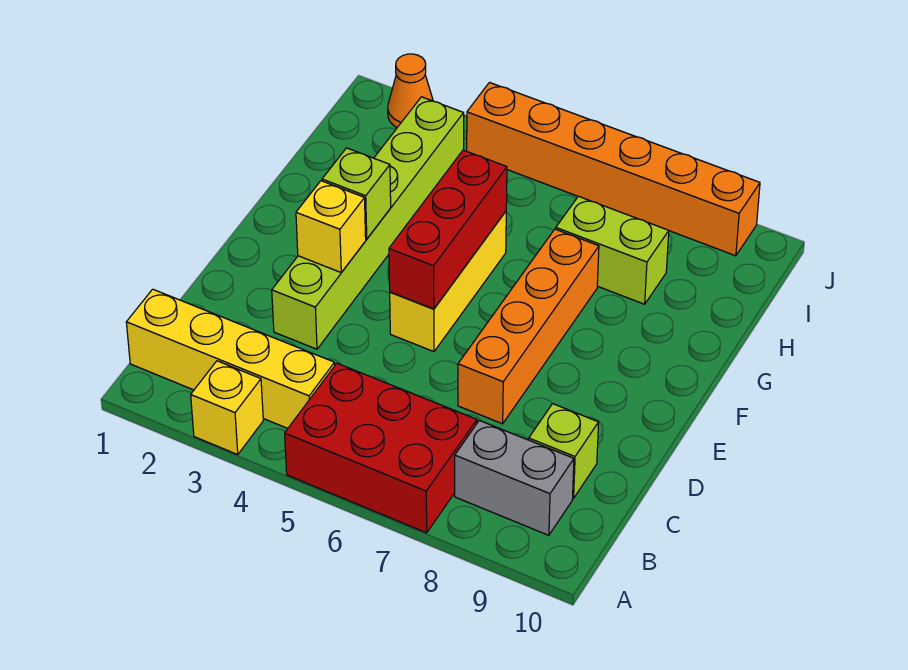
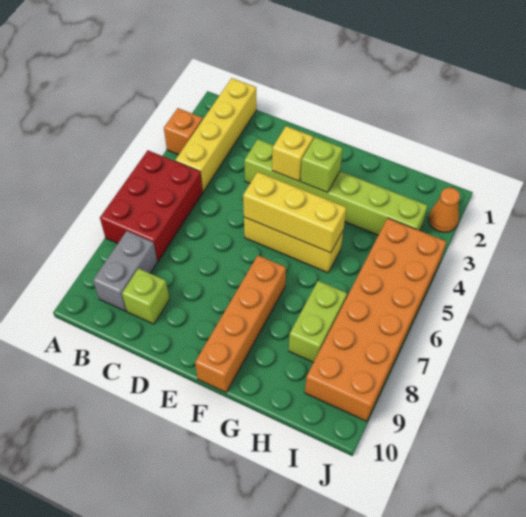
yellow 1x1 brick [191,361,263,454] -> orange 1x1 brick [164,108,203,155]
orange 1x4 brick [458,229,599,424] -> orange 1x4 brick turned to [195,256,286,392]
red 1x3 brick [389,150,507,309] -> yellow 1x3 brick [243,172,346,253]
orange 1x6 brick [467,83,760,256] -> orange 2x6 brick [305,218,446,421]

